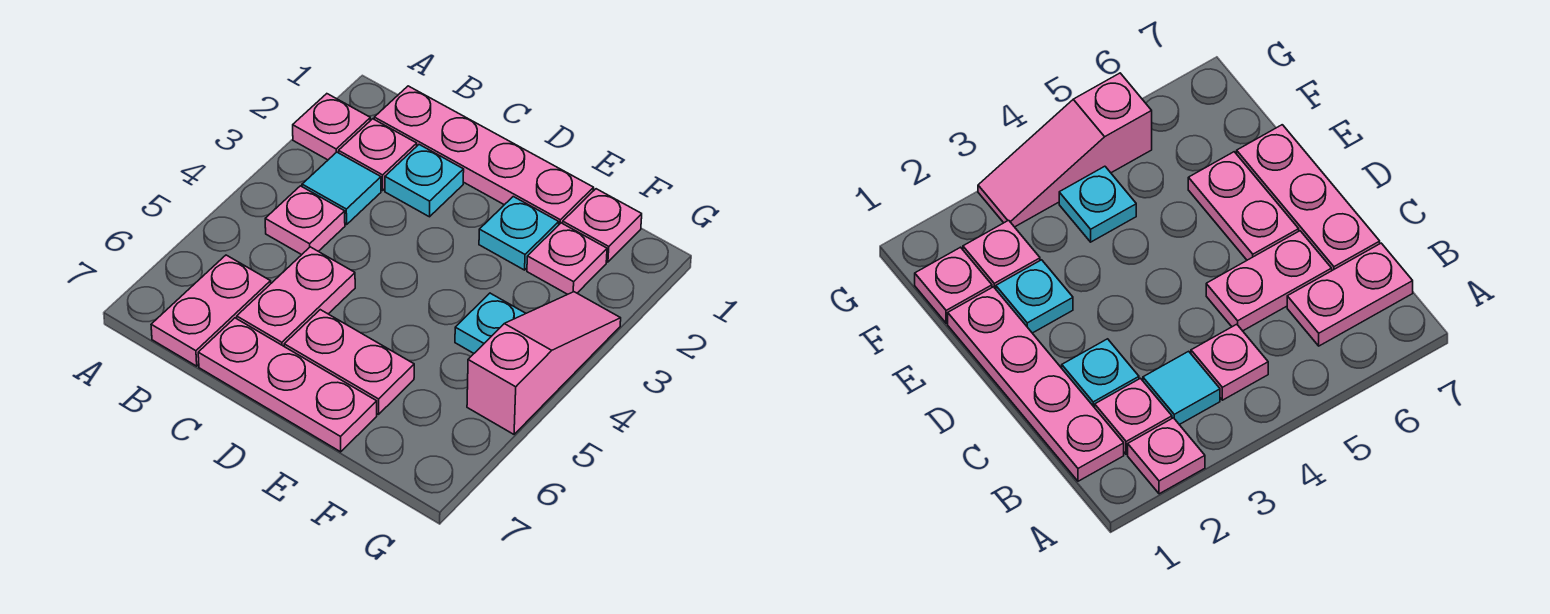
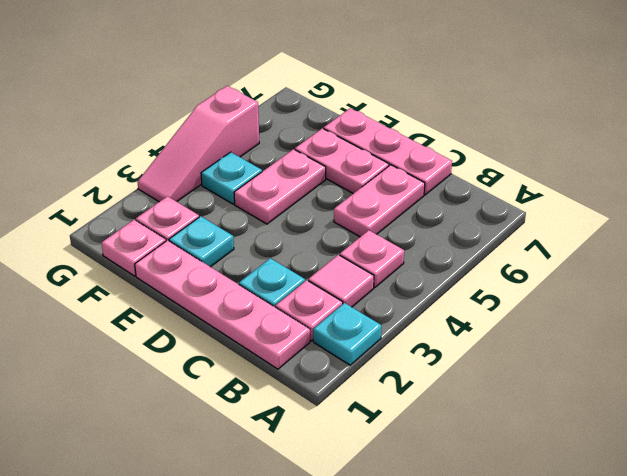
pink 1x1 plate [293,94,370,160] -> cyan 1x1 plate [313,303,381,365]
cyan 1x1 tile [302,152,381,225] -> pink 1x1 tile [308,255,374,307]
pink 1x2 plate [151,255,271,366] -> pink 1x2 plate moved to [234,149,326,224]

